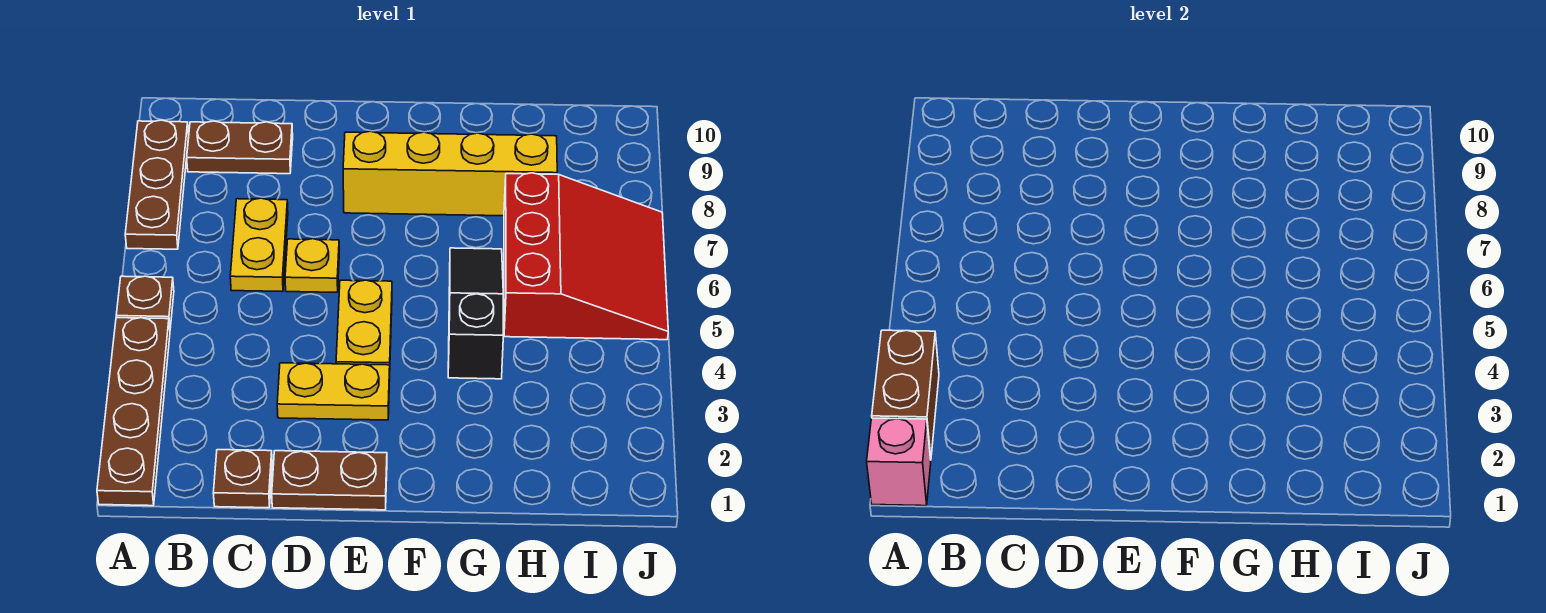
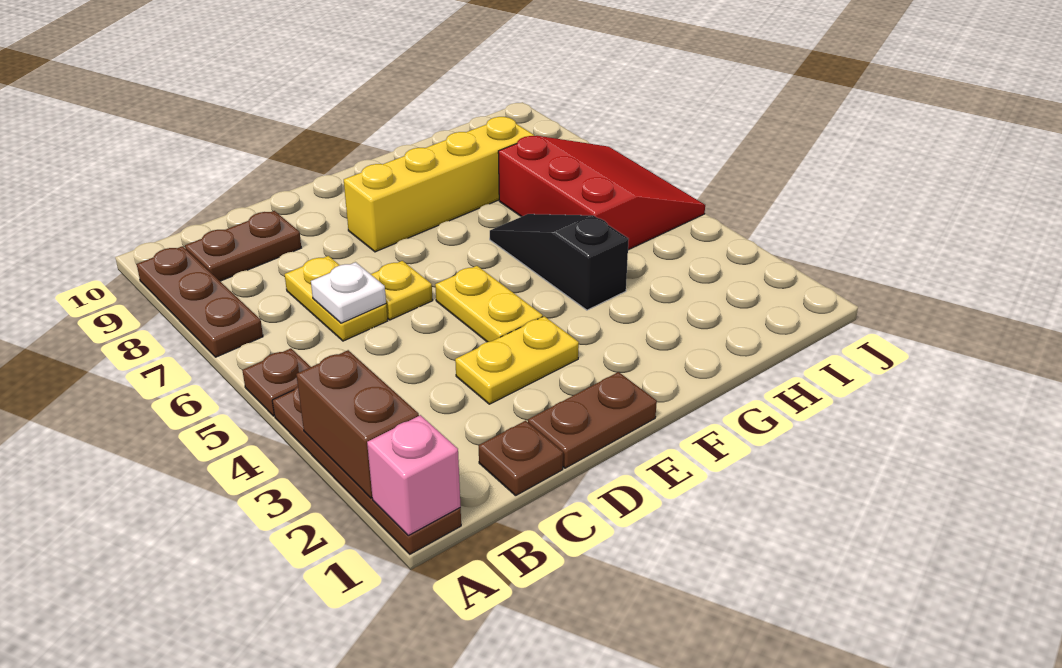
none -> white 1x1 plate [311,262,386,323]

